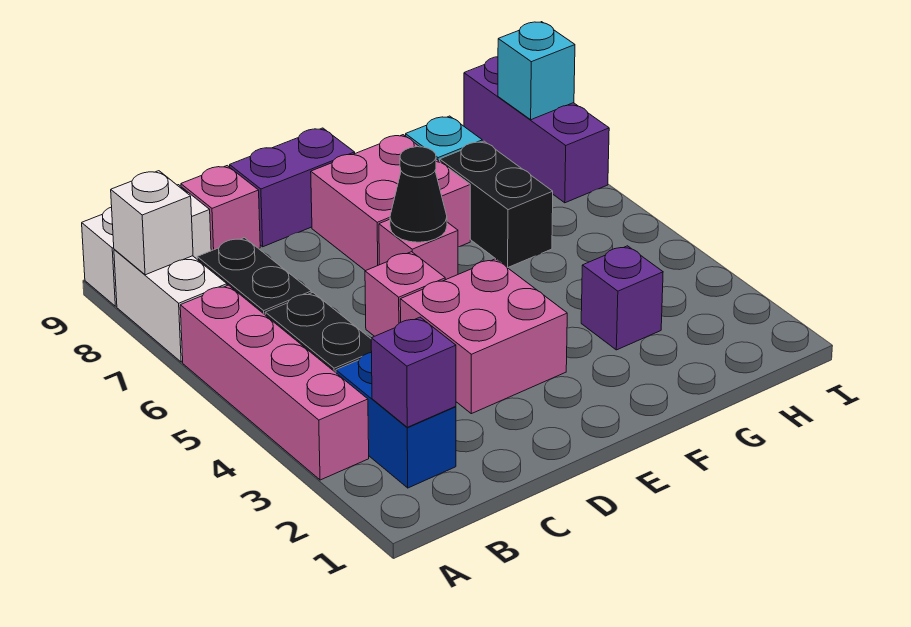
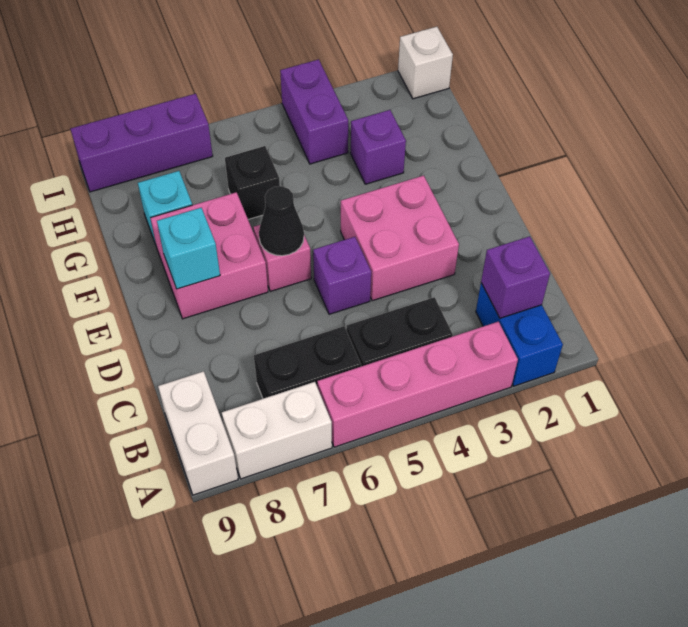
white 1x1 brick [111,171,193,275] -> white 1x1 brick moved to [398,27,453,99]
blue 1x2 brick [336,352,456,488] -> blue 1x2 brick turned to [476,283,563,386]
pink 1x1 brick [181,166,260,251] -> none
pink 1x1 brick [365,252,445,336] -> purple 1x1 brick [313,237,371,314]
purple 1x2 brick [230,128,355,247] -> purple 1x2 brick moved to [280,59,348,164]
black 1x2 brick [440,141,553,268] -> black 1x1 brick [225,146,280,219]
cyan 1x1 brick [498,22,575,120] -> cyan 1x1 brick moved to [157,208,220,289]

